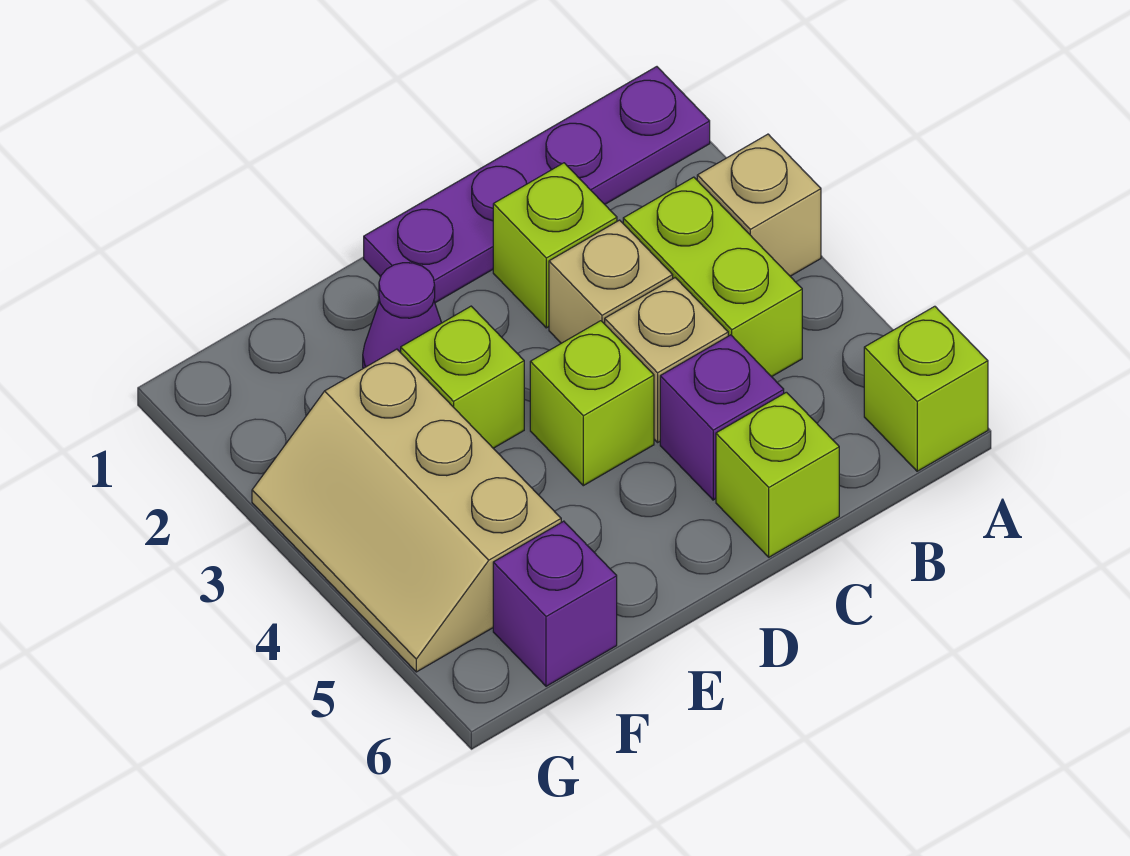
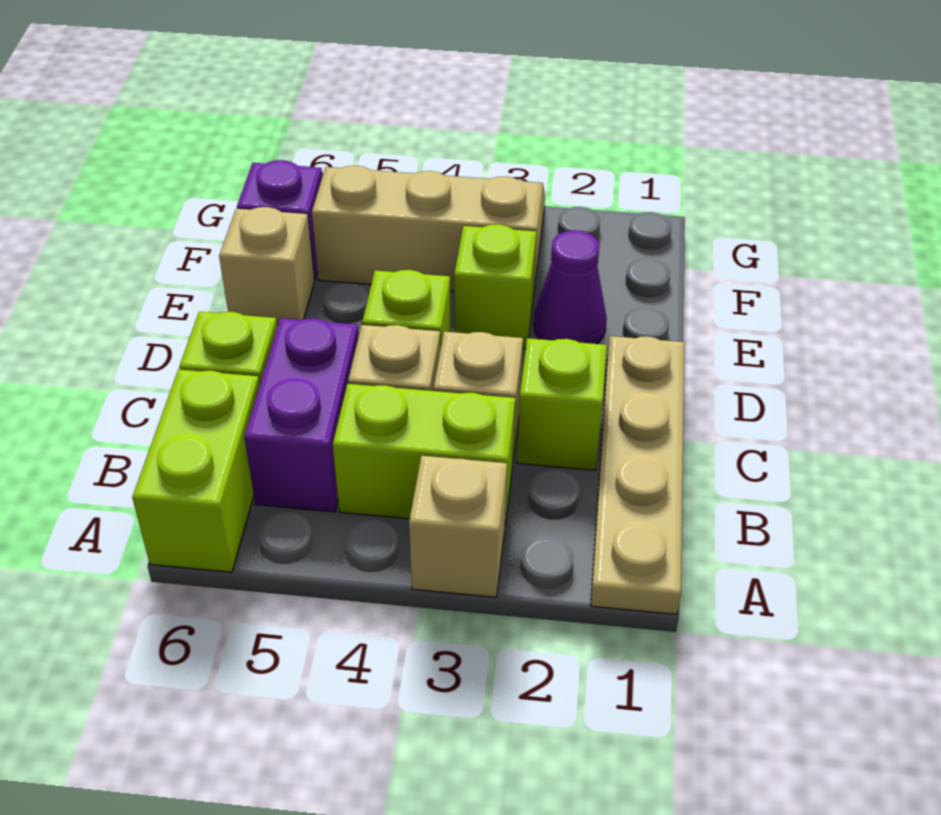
purple 1x4 plate [364,67,710,303] -> tan 1x4 plate [591,336,684,614]
lime 1x1 brick [864,306,988,471] -> lime 1x2 brick [132,369,260,572]
purple 1x1 brick [660,335,784,500] -> purple 1x2 brick [244,318,358,512]
none -> tan 1x1 brick [219,207,314,326]

